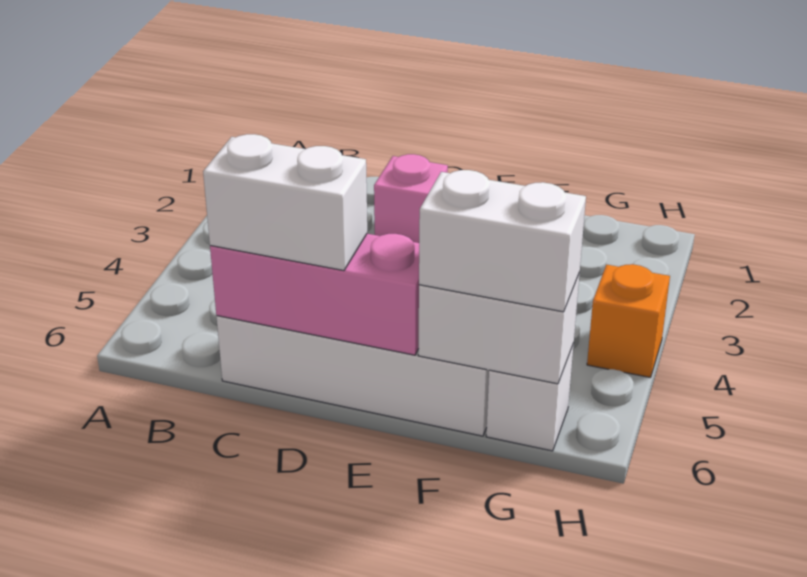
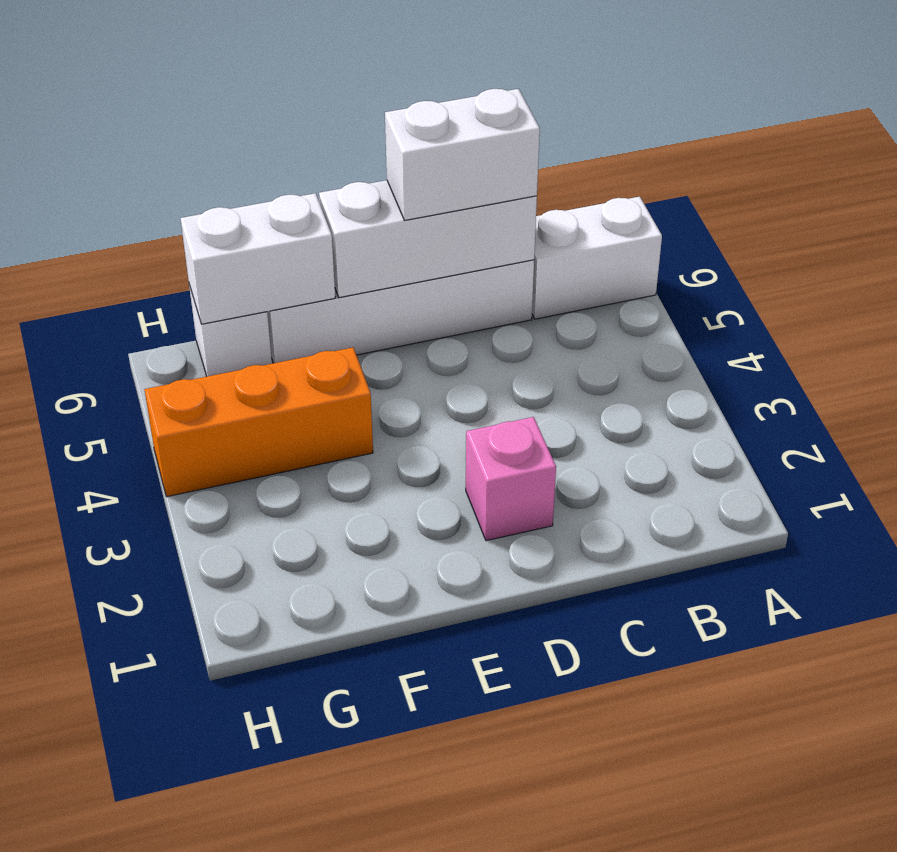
pink 1x3 brick [210,234,419,355] -> white 1x3 brick [319,180,537,298]
white 1x2 brick [419,170,586,312] -> white 1x2 brick moved to [532,197,662,319]
orange 1x1 brick [587,264,670,377] -> orange 1x3 brick [144,348,373,497]

